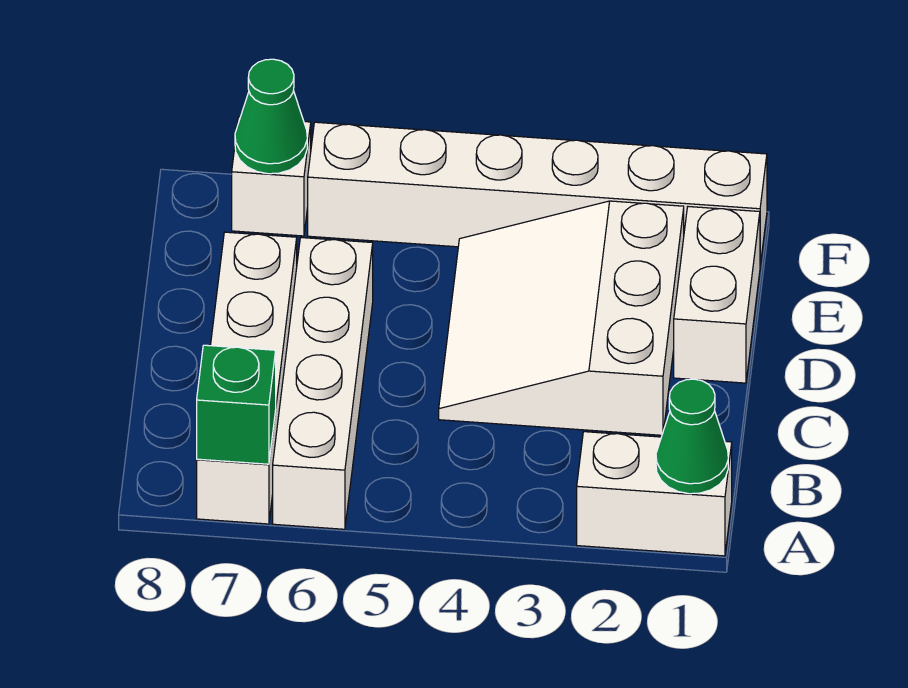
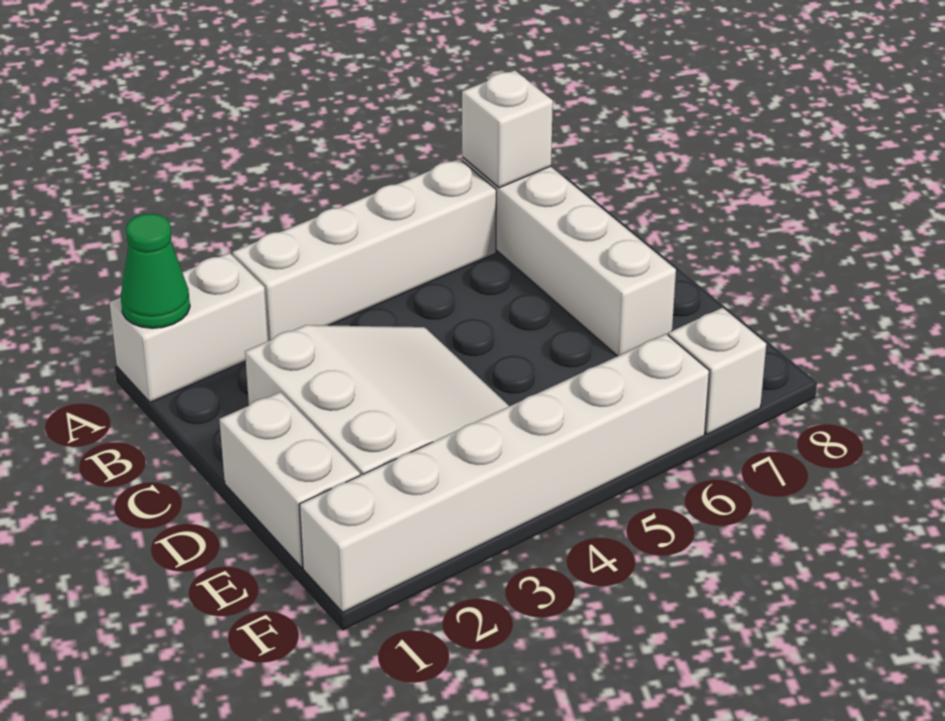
white 1x4 brick [273,238,373,529] -> white 1x4 brick turned to [233,159,496,341]
green 1x1 brick [197,345,276,464] -> white 1x1 brick [462,70,553,188]
green 1x1 cone [235,59,307,174] -> none

